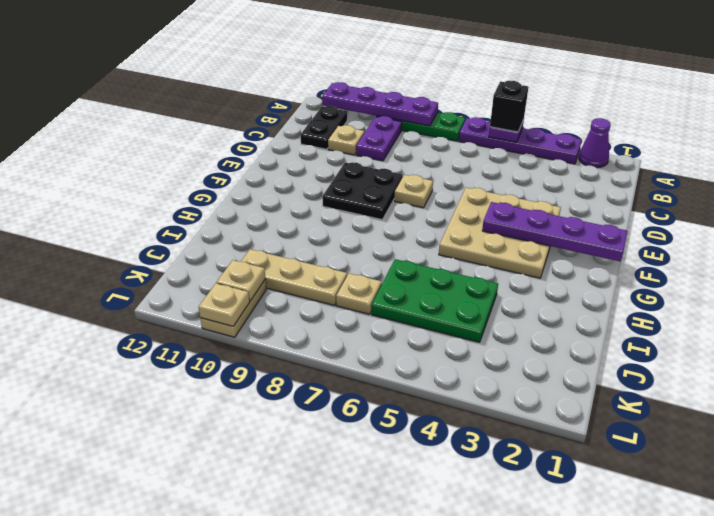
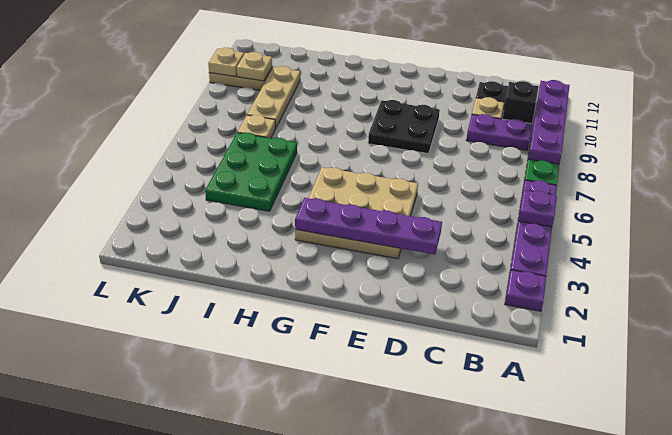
purple 1x1 cone [579,118,611,168] -> purple 1x1 plate [505,270,546,311]
black 1x1 brick [490,81,528,132] -> black 1x1 brick moved to [503,81,539,124]
tan 1x1 plate [394,175,433,208] -> none
purple 1x4 plate [482,202,628,262] -> purple 1x4 plate turned to [295,198,442,255]

